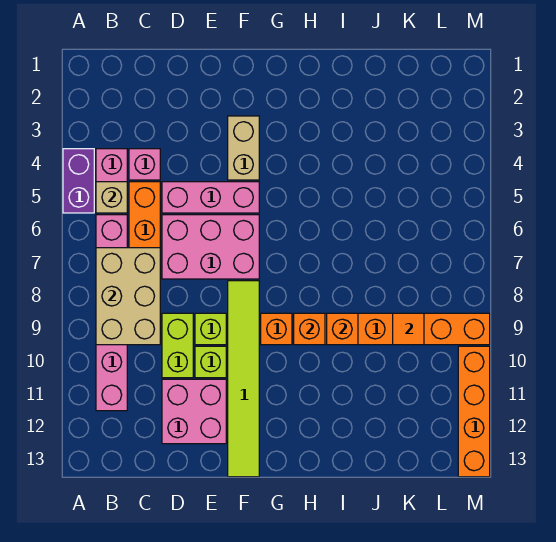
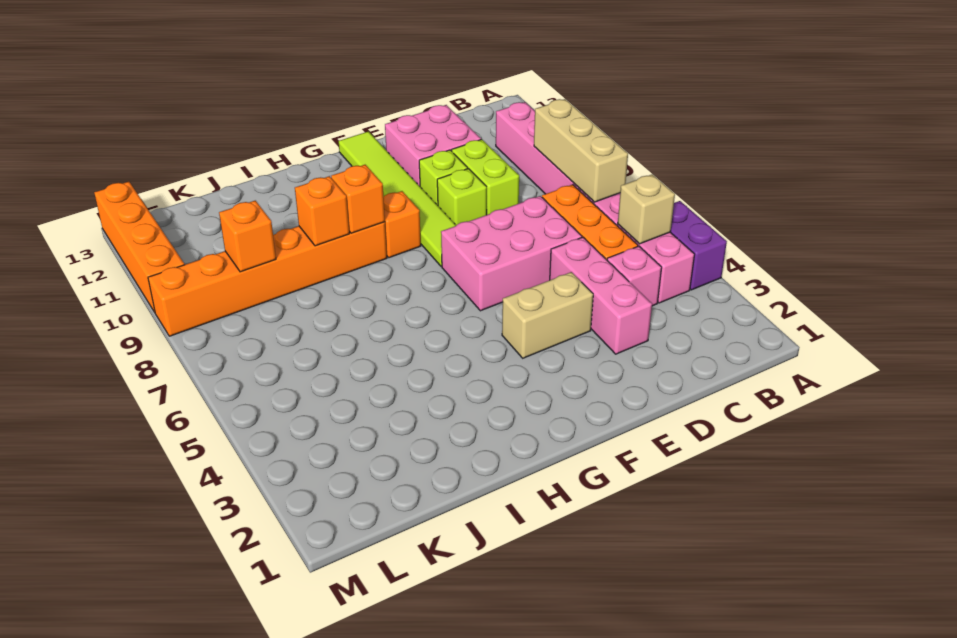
tan 2x3 brick [96,248,160,345] -> tan 1x3 brick [534,99,628,202]
pink 1x3 brick [162,182,259,213] -> pink 1x3 brick turned to [550,237,652,354]
tan 1x2 brick [228,116,259,180] -> tan 1x2 brick turned to [502,272,593,358]
orange 1x1 tile [393,313,424,345] -> orange 1x1 brick [219,201,276,272]

